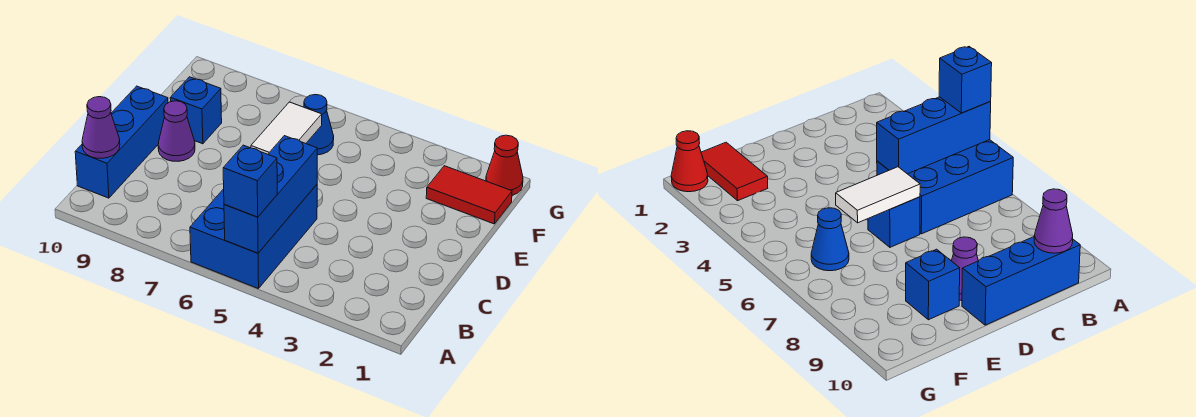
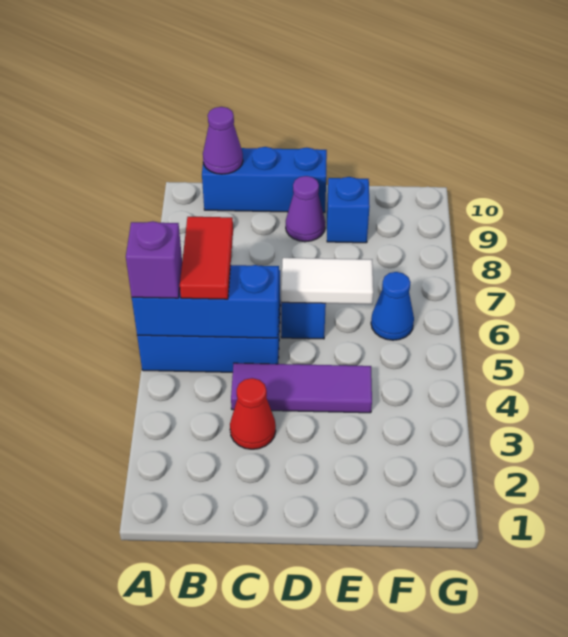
blue 1x1 brick [223,145,277,217] -> purple 1x1 brick [126,221,182,298]
none -> purple 1x3 tile [231,363,372,413]
red 1x2 tile [426,166,512,224] -> red 1x2 tile moved to [180,217,233,299]
red 1x1 cone [486,135,523,195] -> red 1x1 cone moved to [230,378,276,449]

